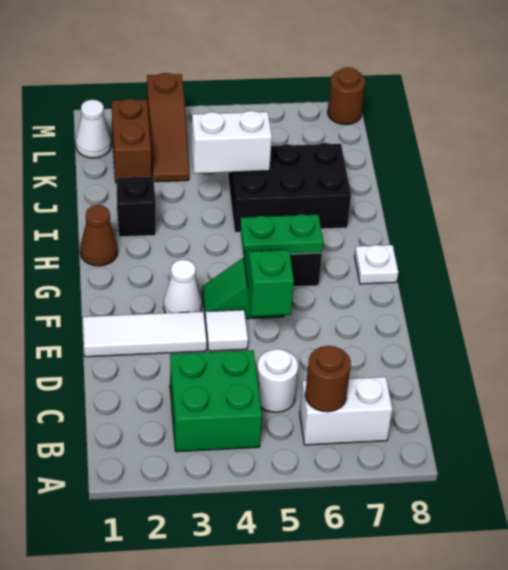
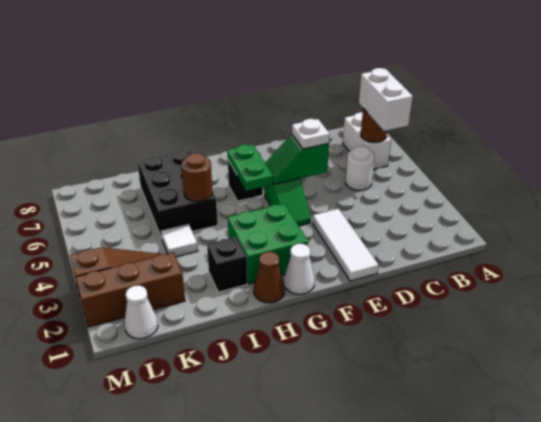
green 2x2 brick [170,350,262,452] -> green 2x2 brick moved to [228,204,308,284]
white 1x1 tile [205,310,248,351] -> white 1x1 tile moved to [161,225,198,257]
white 1x1 cone [164,259,202,313] -> white 1x1 cone moved to [284,244,315,294]
white 1x1 plate [355,245,398,284] -> white 1x1 plate moved to [292,119,330,149]
white 1x2 brick [191,111,272,174] -> white 1x2 brick moved to [359,68,413,131]
brown 1x2 brick [112,98,151,183] -> brown 1x3 brick [76,252,185,327]
brown 1x1 round brick [328,67,365,125] -> brown 1x1 round brick moved to [181,153,213,202]

